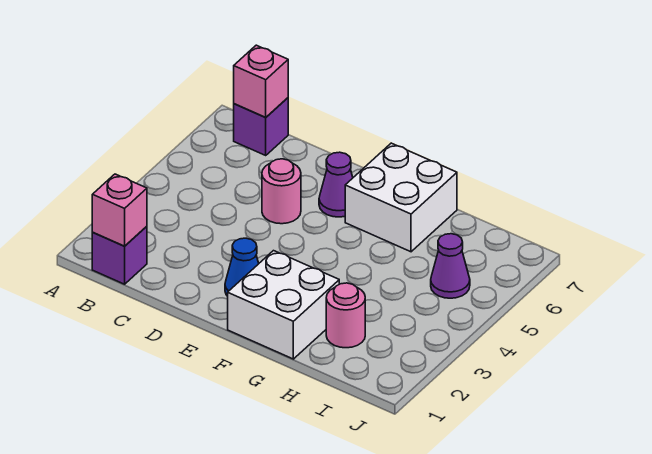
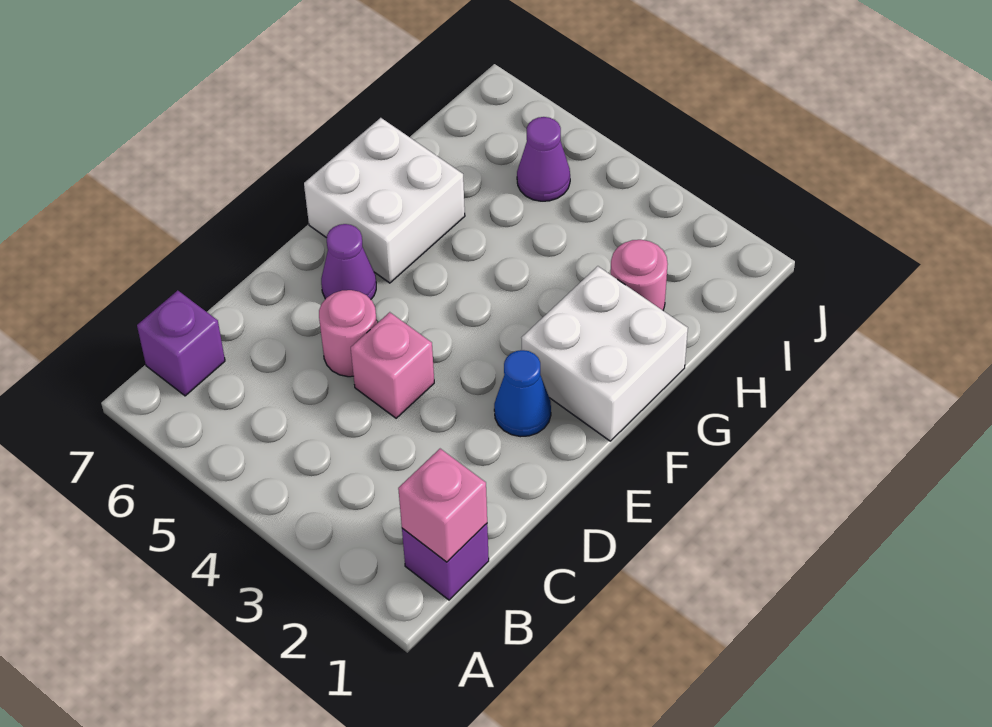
pink 1x1 brick [234,45,288,117] -> pink 1x1 brick moved to [351,312,434,418]

